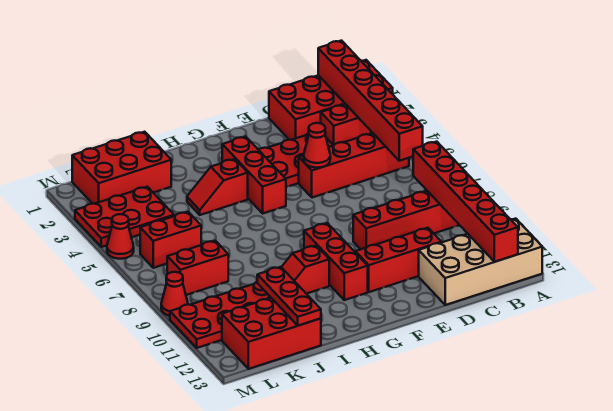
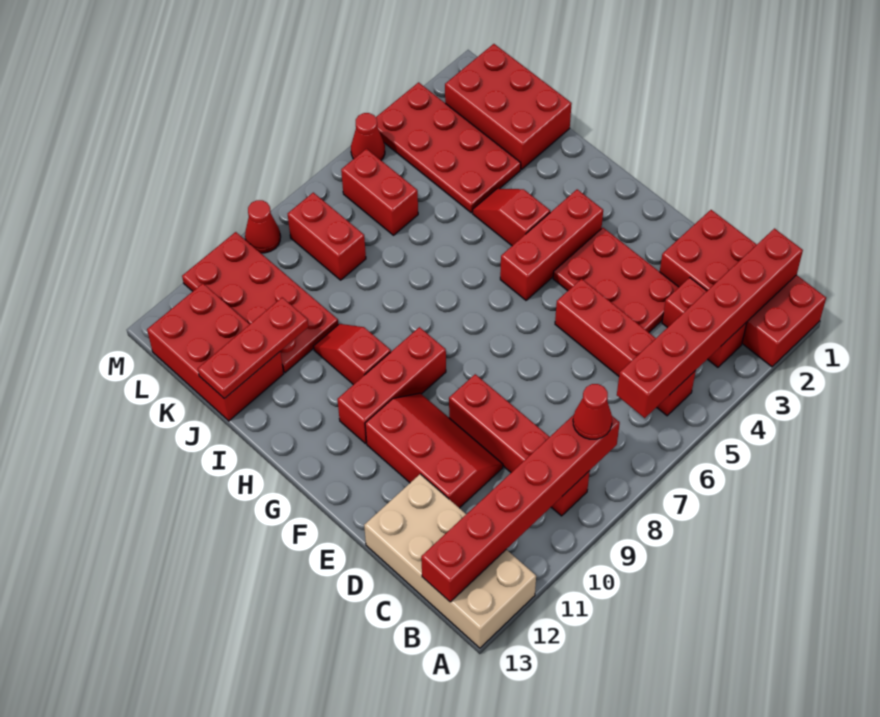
red 1x1 cone [304,123,330,168] -> red 1x1 cone moved to [573,384,612,439]
red 2x3 plate [75,187,174,247] -> red 2x4 plate [376,82,521,213]

